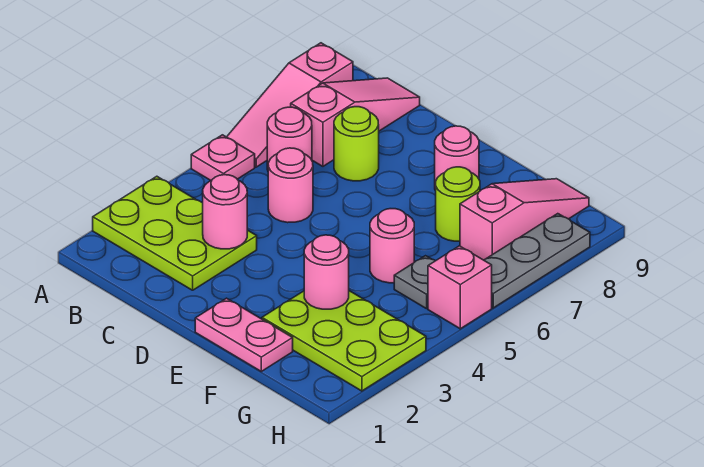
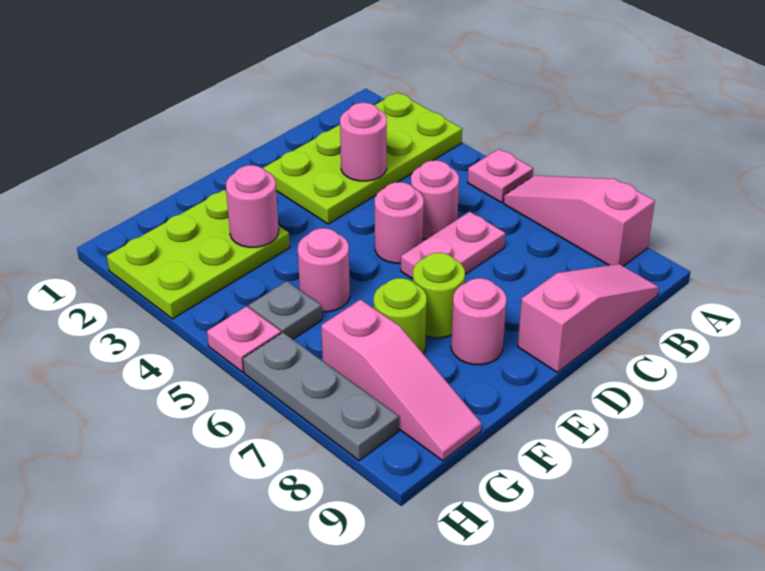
lime 2x3 plate [93,176,257,290] -> lime 2x4 plate [263,92,462,224]
pink 1x1 round brick [267,107,312,170] -> pink 1x1 round brick moved to [375,182,424,263]
pink 1x3 slope [291,78,420,166] -> pink 1x3 slope turned to [518,264,659,372]
lime 1x1 round brick [334,107,379,181] -> lime 1x1 round brick moved to [413,253,465,338]
pink 1x2 plate [195,298,293,371] -> pink 1x2 plate moved to [401,212,505,279]
pink 1x1 brick [428,246,492,329] -> pink 1x1 plate [207,306,281,372]

